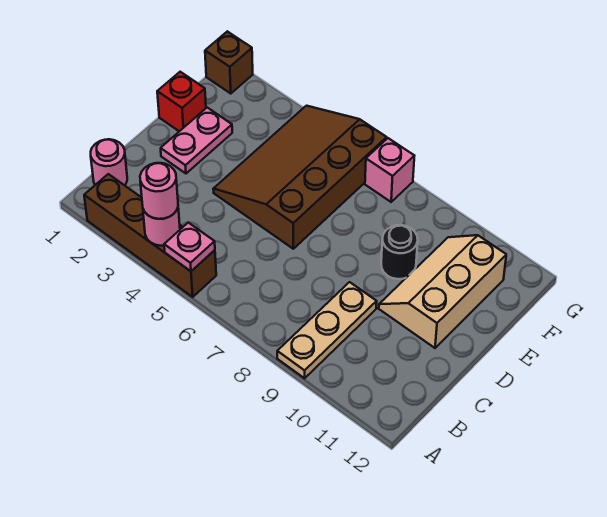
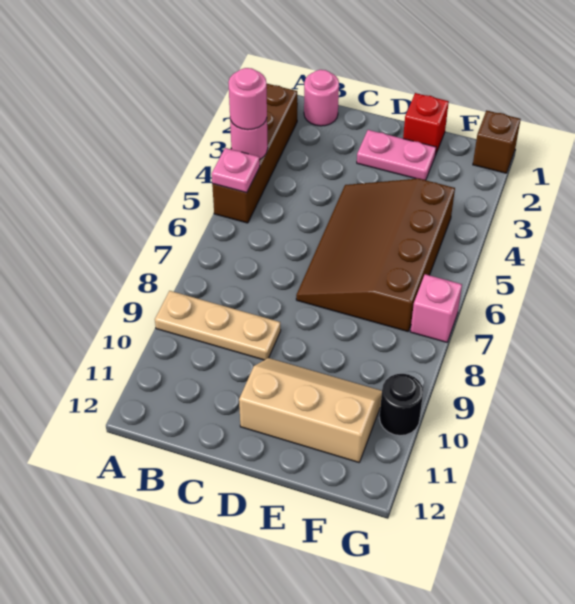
brown 3x4 slope [213,106,387,249] -> brown 3x4 slope turned to [296,179,455,331]
black 1x1 round brick [381,225,418,279] -> black 1x1 round brick moved to [379,374,423,436]

